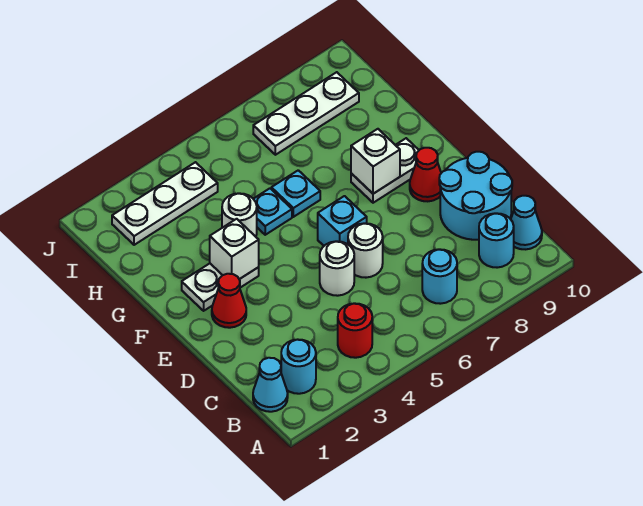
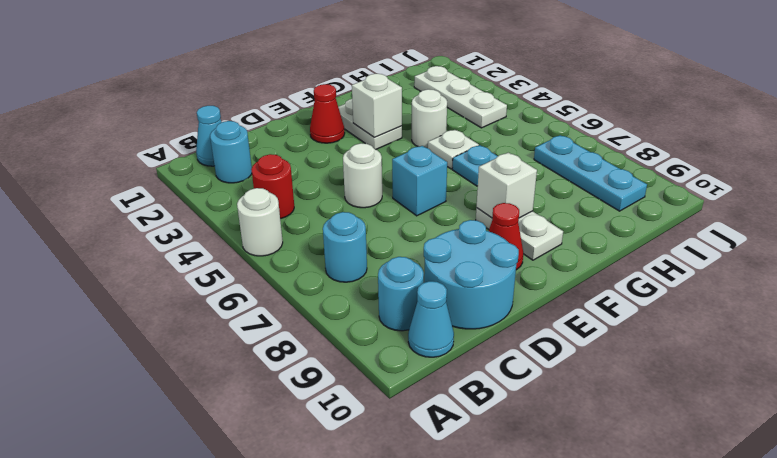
white 1x1 round brick [348,223,383,278] -> white 1x1 round brick moved to [237,188,283,256]
cyan 1x1 plate [253,188,292,235] -> white 1x1 plate [428,130,479,169]
white 1x3 plate [253,72,359,155] -> cyan 1x3 plate [534,135,647,211]

